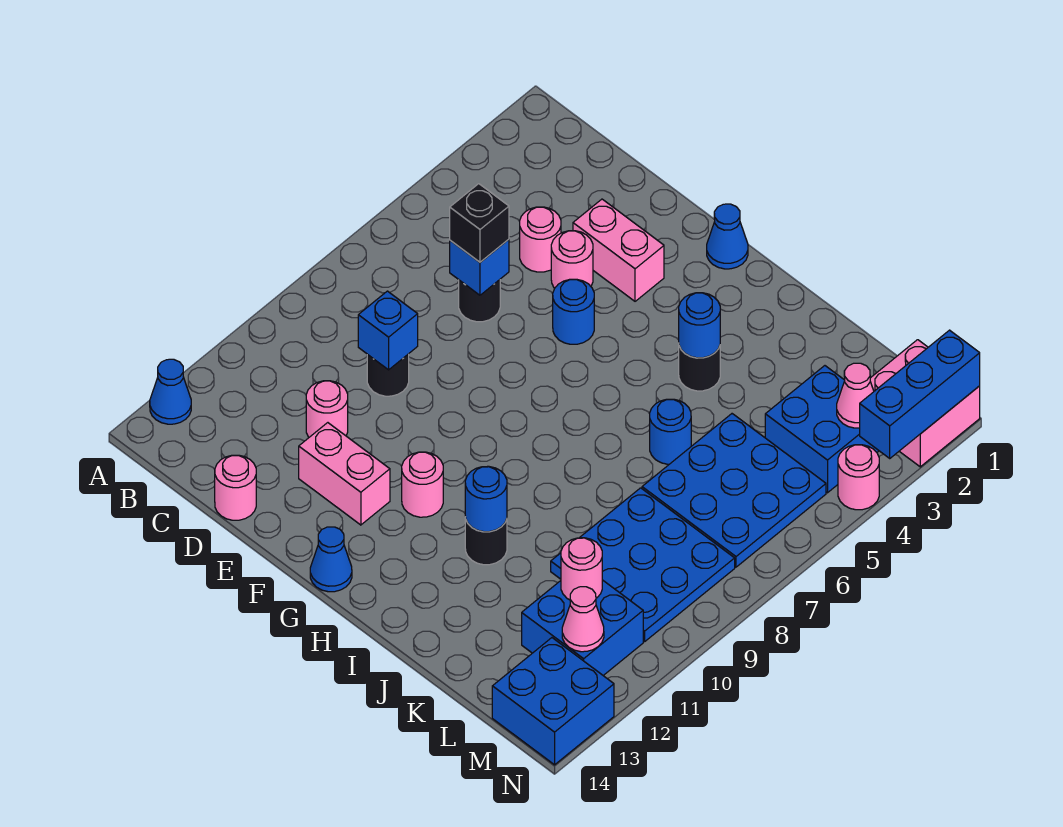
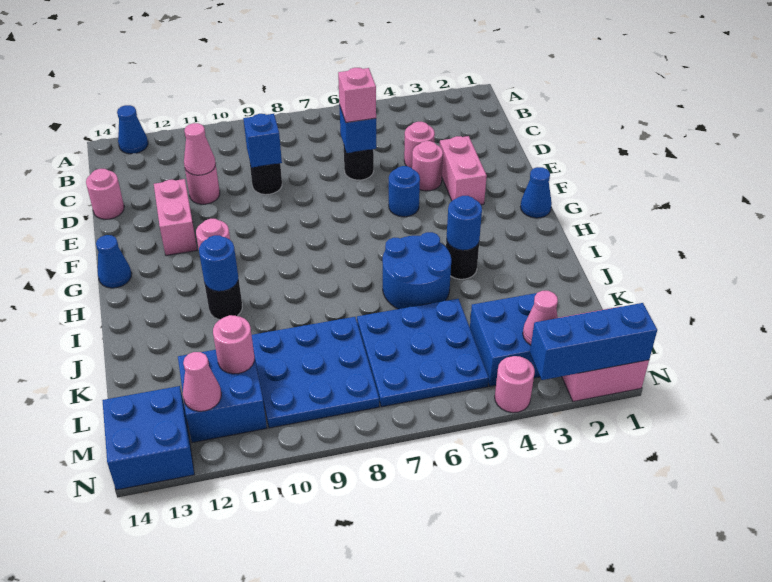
black 1x1 brick [450,184,509,262] -> pink 1x1 brick [338,68,376,123]
none -> pink 1x1 cone [184,123,216,175]
blue 1x1 round brick [650,399,691,464] -> blue 2x2 round brick [383,232,451,309]

